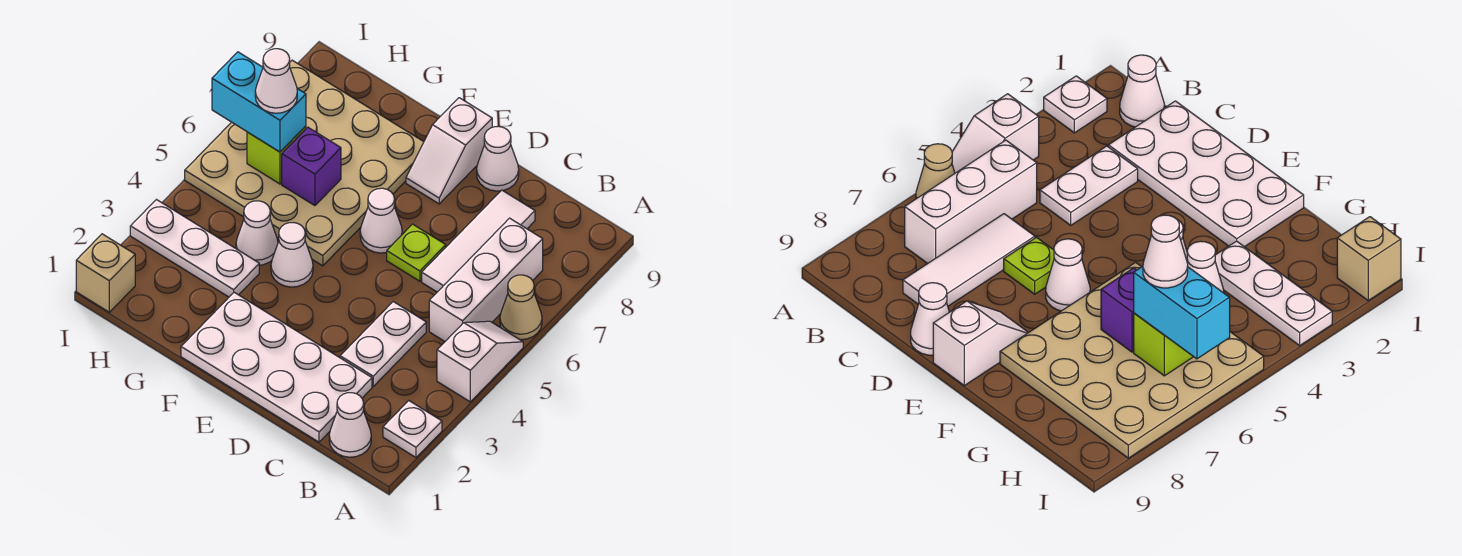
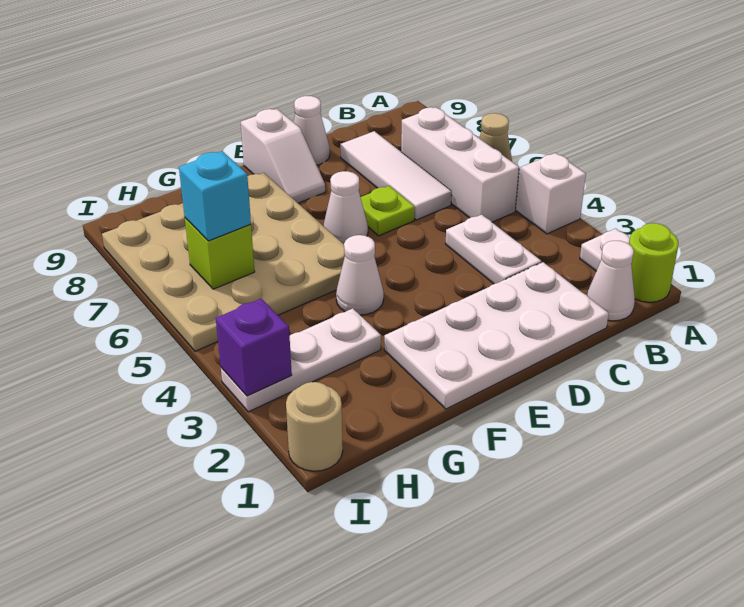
none -> lime 1x1 round brick [629,223,678,302]
white 1x1 cone [236,201,278,265] -> none
purple 1x1 brick [282,127,341,206] -> purple 1x1 brick moved to [216,299,292,396]
cyan 1x2 brick [212,52,306,152] -> cyan 1x1 brick [179,151,251,241]
white 1x1 cone [255,49,297,113] -> none
tan 1x1 brick [76,234,135,312] -> tan 1x1 round brick [286,382,343,471]

